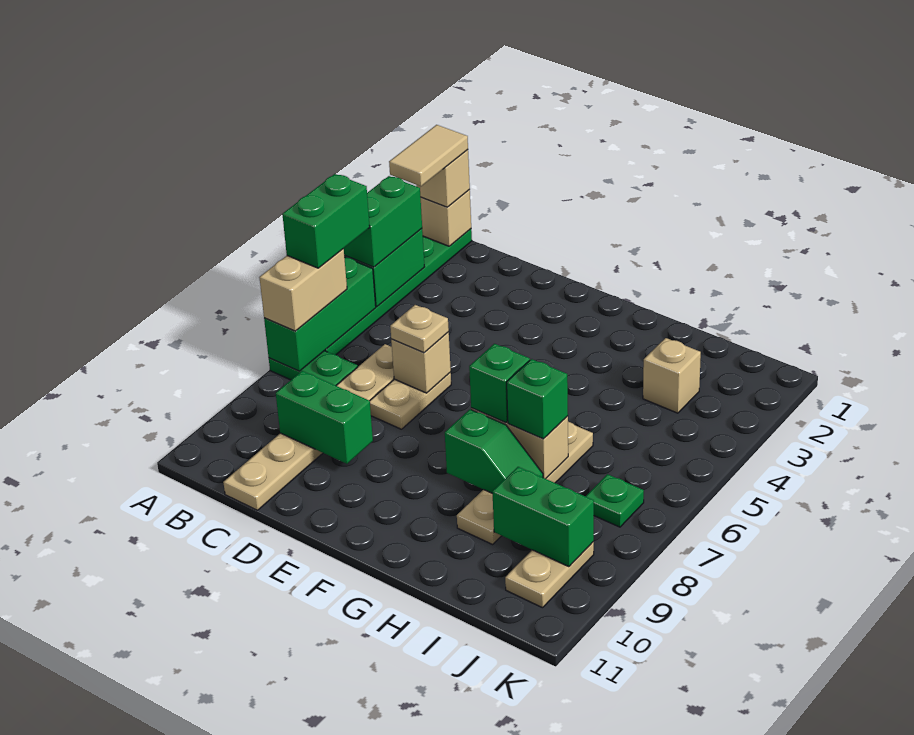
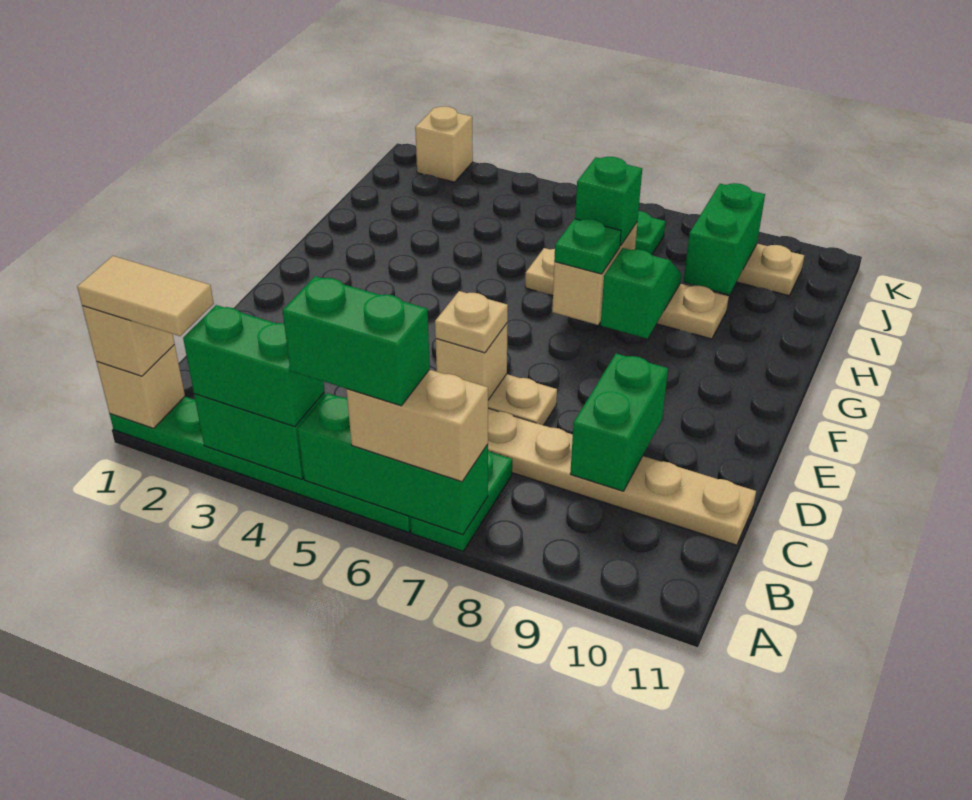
green 1x1 brick [469,344,530,422] -> green 1x1 plate [554,219,621,274]
tan 1x1 brick [643,338,701,413] -> tan 1x1 brick moved to [415,106,473,182]

